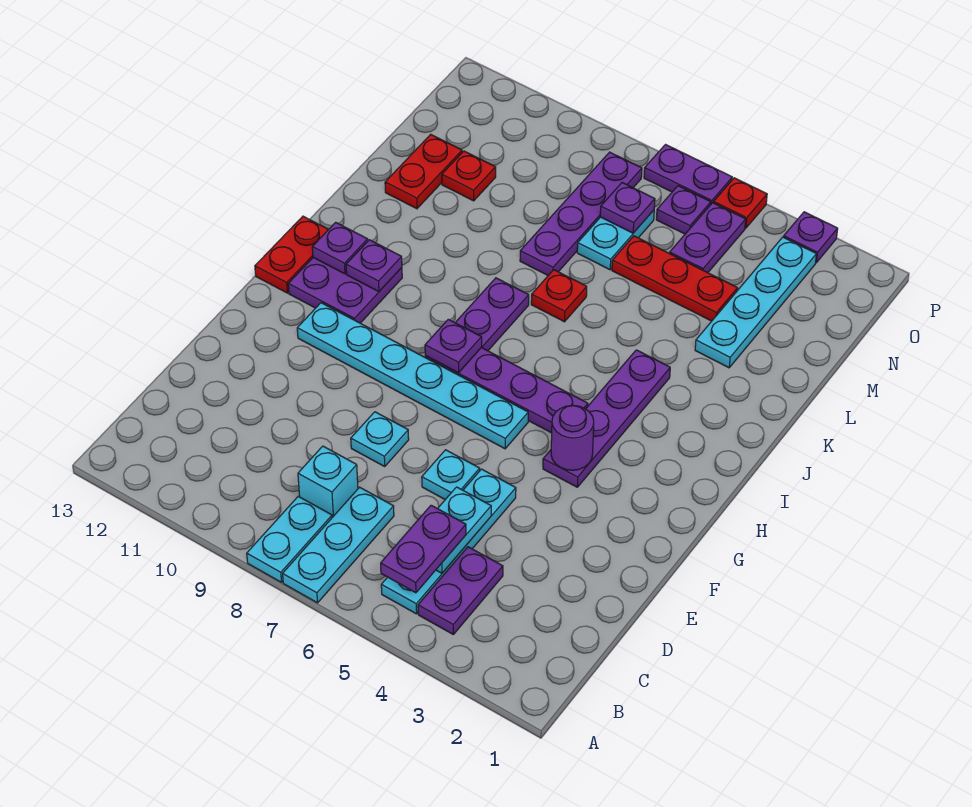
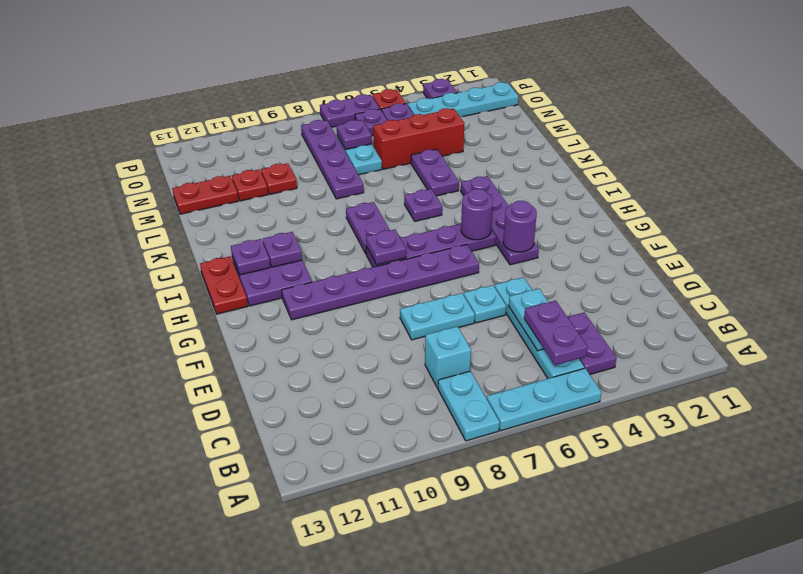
cyan 1x3 plate [283,487,394,603] -> cyan 1x3 plate turned to [487,368,601,431]
cyan 1x1 plate [351,412,409,466] -> cyan 1x2 plate [400,293,475,340]
cyan 1x6 plate [297,303,528,449] -> purple 1x6 plate [282,244,479,320]
none -> purple 1x1 round brick [461,189,493,240]
none -> purple 1x1 plate [404,189,442,221]
none -> purple 1x2 plate [411,149,459,196]
red 1x1 plate [531,270,587,322] -> red 1x1 plate moved to [261,163,297,194]
cyan 1x4 plate [695,237,816,368] -> cyan 1x4 plate turned to [408,82,519,117]
red 1x2 plate [385,134,462,209] -> red 1x2 plate turned to [172,176,239,214]
red 1x3 plate [612,236,738,321] -> red 1x3 brick [373,108,465,169]

